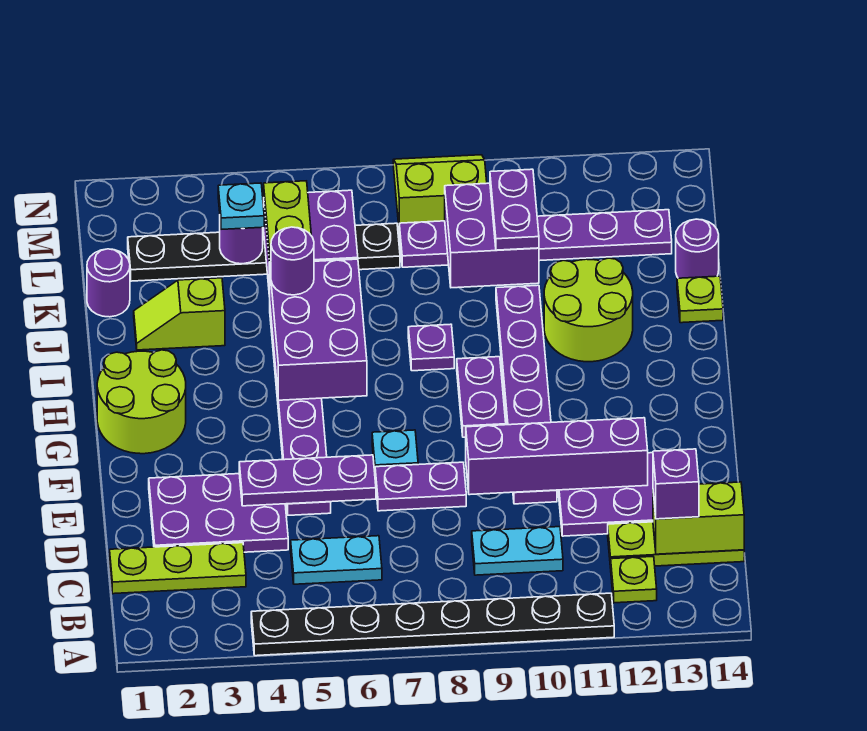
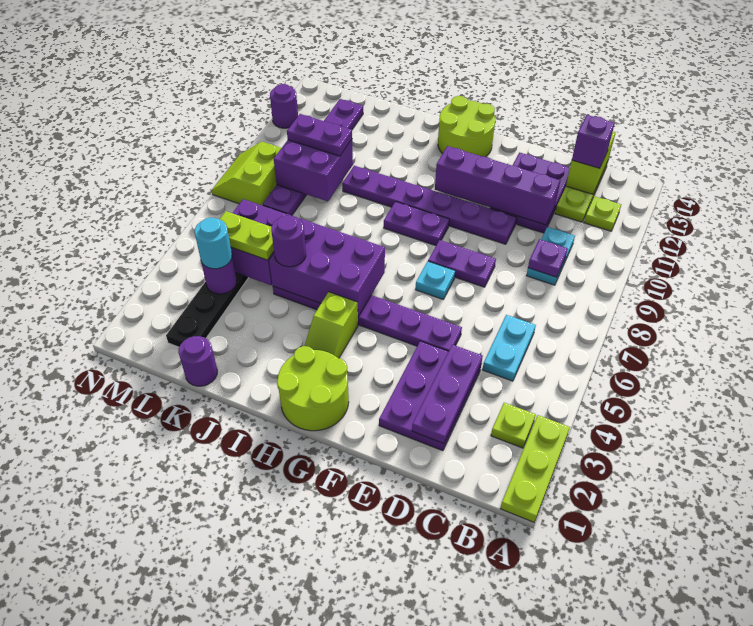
black 1x8 plate [251,593,614,656] -> none
lime 1x3 plate [110,543,246,594] -> lime 1x3 plate moved to [500,415,570,522]
purple 1x3 plate [239,455,376,506] -> purple 1x3 plate moved to [412,345,483,444]
purple 1x2 plate [375,462,466,511] -> purple 1x2 plate turned to [428,240,496,287]
purple 1x4 brick [466,418,648,495] -> purple 1x4 brick turned to [435,146,561,225]
purple 1x1 plate [408,324,454,371] -> purple 1x1 plate moved to [528,239,568,277]
lime 2x2 round brick [544,258,633,362] -> lime 2x2 round brick moved to [438,96,495,157]
lime 1x2 slope [134,278,225,350] -> lime 1x2 slope moved to [305,292,358,358]
lime 1x1 plate [677,276,723,323] -> lime 1x1 plate moved to [491,403,536,448]
purple 1x1 round brick [676,219,719,278] -> purple 1x1 round brick moved to [270,84,298,128]
cyan 1x1 plate [218,183,264,229] -> cyan 1x1 round brick [195,218,232,269]

